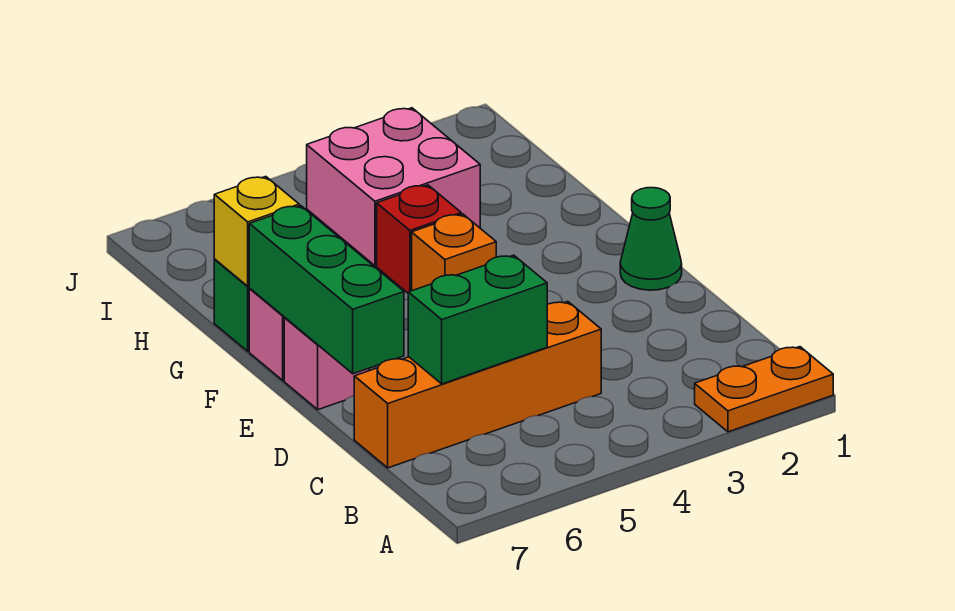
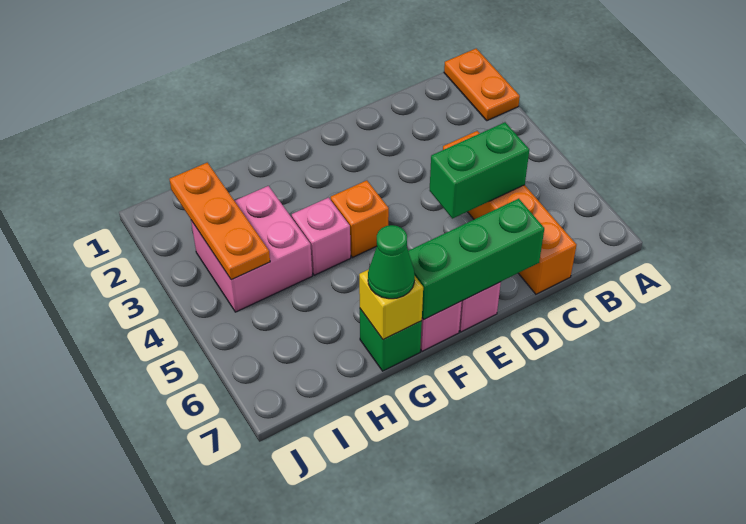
green 1x2 brick [408,255,547,384] -> green 1x2 brick turned to [430,122,529,219]
green 1x1 cone [620,188,682,290] -> green 1x1 cone moved to [368,225,415,299]
red 1x1 brick [377,185,461,293] -> pink 1x1 brick [292,198,351,275]
none -> orange 1x3 plate [169,163,270,280]

